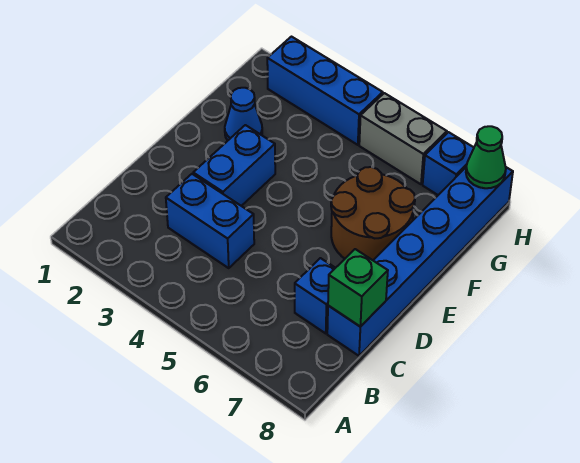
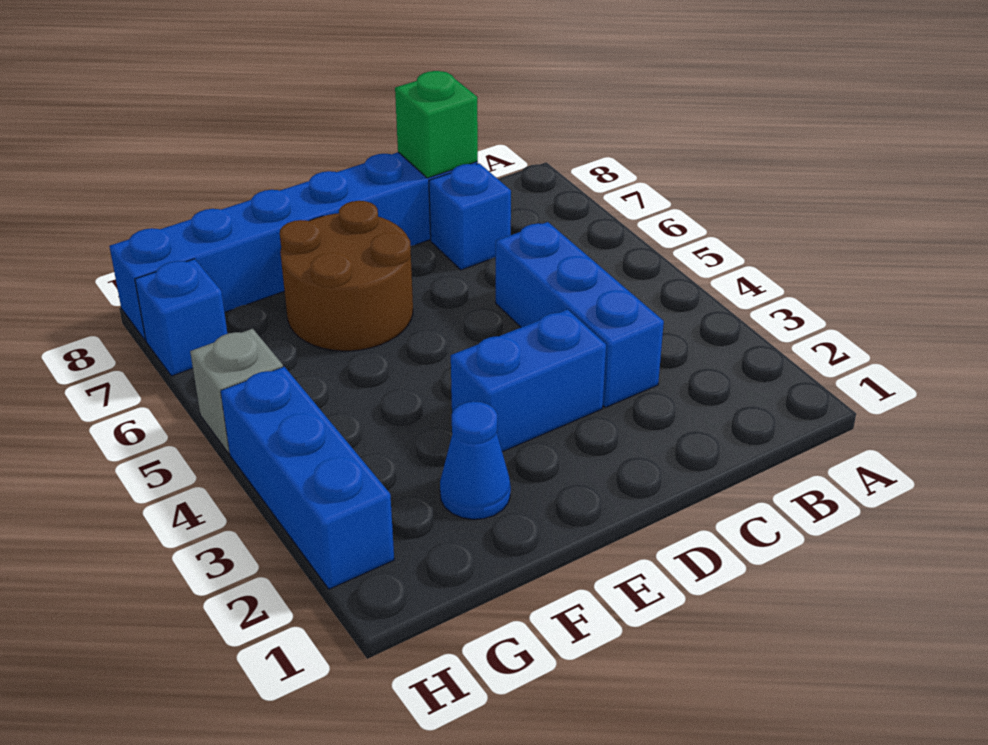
blue 1x2 brick [166,174,254,268] -> blue 1x3 brick [496,222,664,408]
grey 1x2 brick [359,93,447,184] -> grey 1x1 brick [190,329,283,453]
green 1x1 cone [466,126,506,188] -> none

